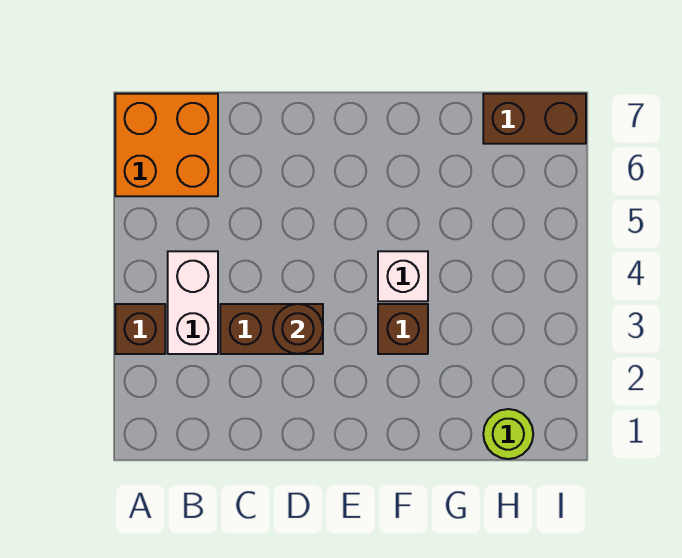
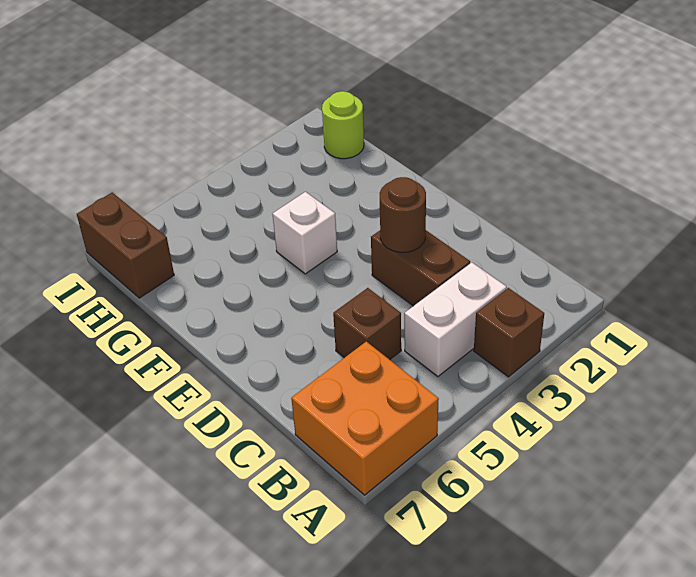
brown 1x1 brick [378,304,428,354] -> brown 1x1 brick moved to [333,288,401,360]

